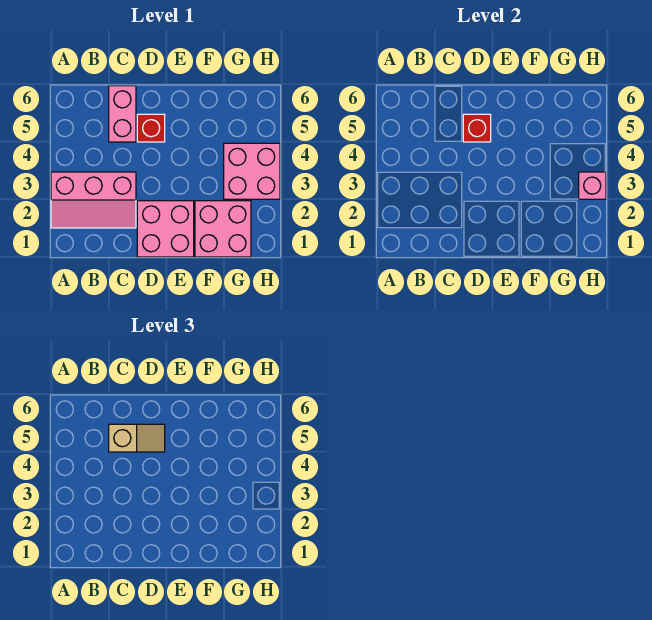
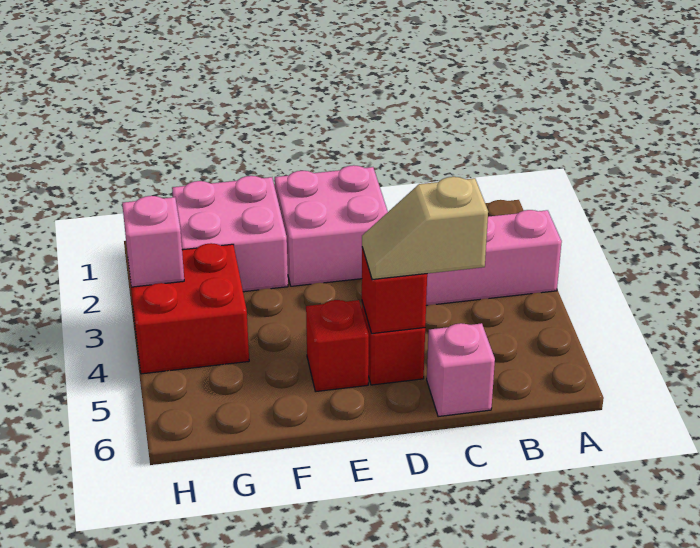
pink 1x2 brick [109,86,136,142] -> pink 1x1 brick [427,323,495,417]
none -> red 1x1 brick [306,300,369,391]
pink 2x2 brick [224,143,280,199] -> red 2x2 brick [128,243,249,374]

